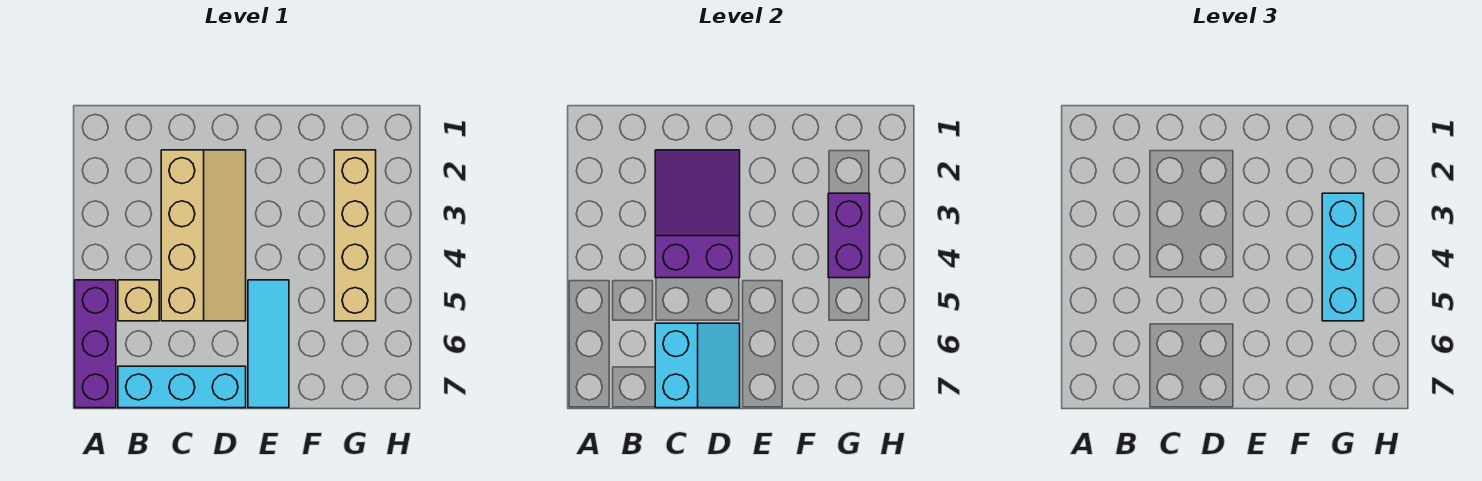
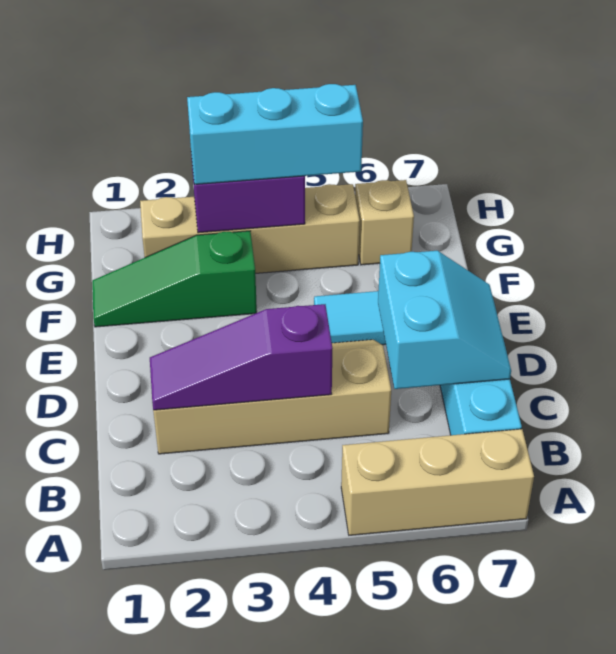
purple 1x3 brick [75,280,116,408] -> tan 1x3 brick [341,429,534,535]
tan 1x1 brick [118,280,159,321] -> tan 1x1 brick moved to [355,180,414,265]
purple 2x3 slope [655,150,740,278] -> purple 1x3 slope [150,304,333,410]
cyan 2x2 slope [655,323,740,408] -> cyan 2x2 slope turned to [378,251,511,389]
none -> green 1x3 slope [92,231,257,327]

